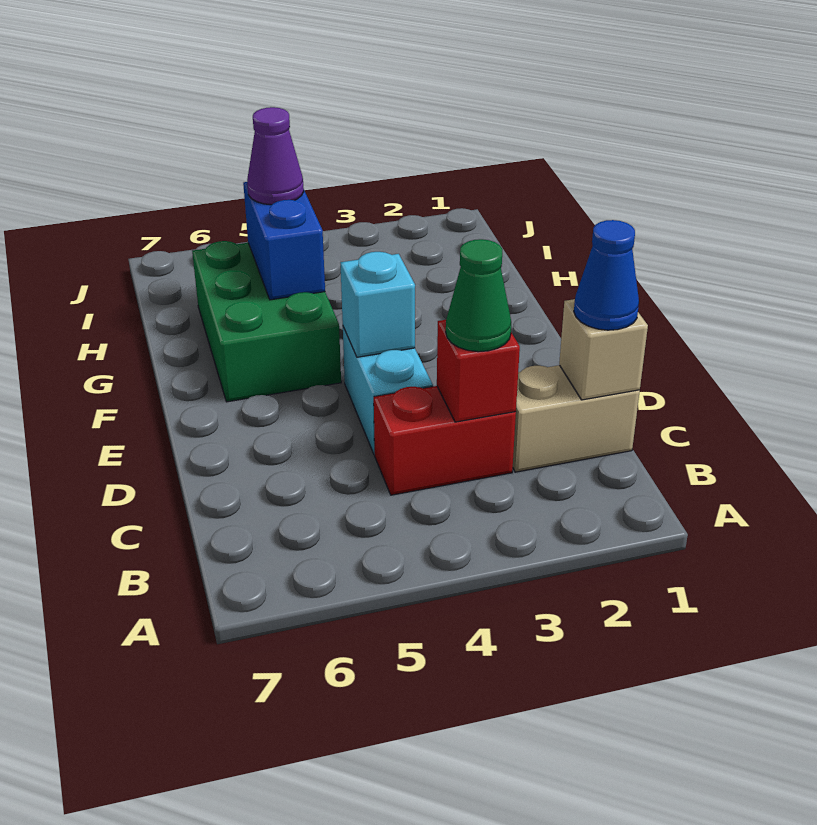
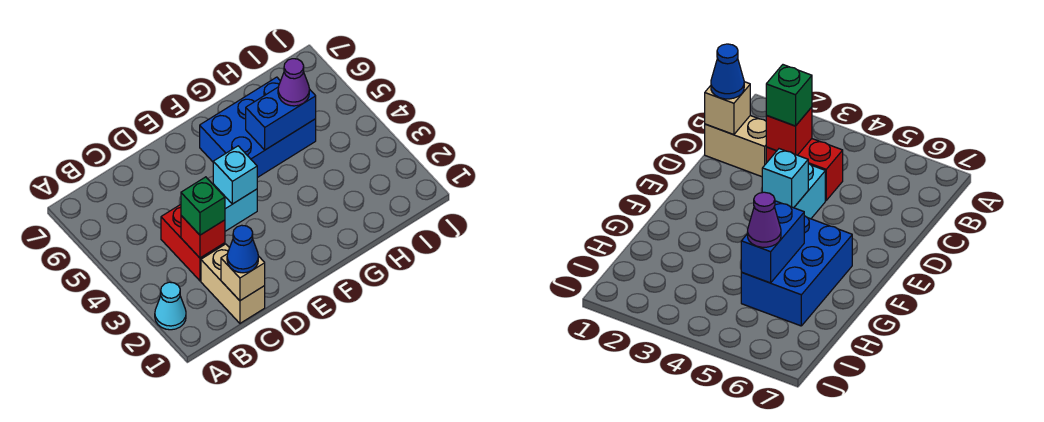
none -> cyan 1x1 cone [155,282,186,330]
green 1x1 cone [446,239,511,352] -> green 1x1 brick [181,177,225,235]
green 2x3 brick [192,241,341,402] -> blue 2x3 brick [200,77,316,178]

